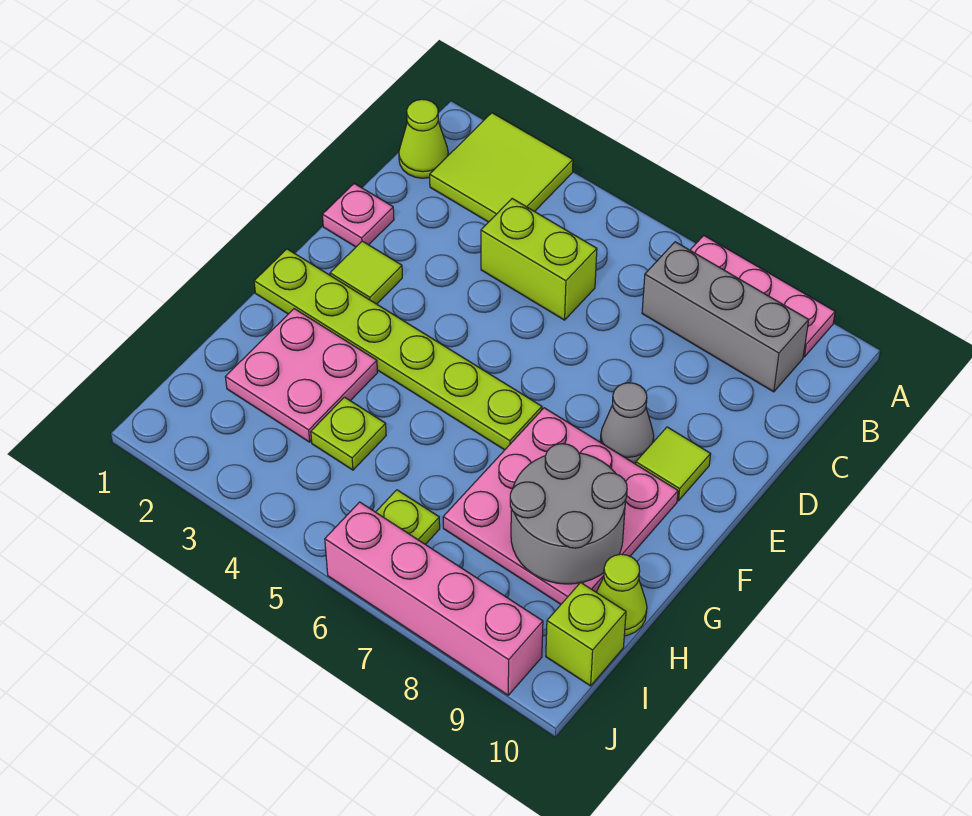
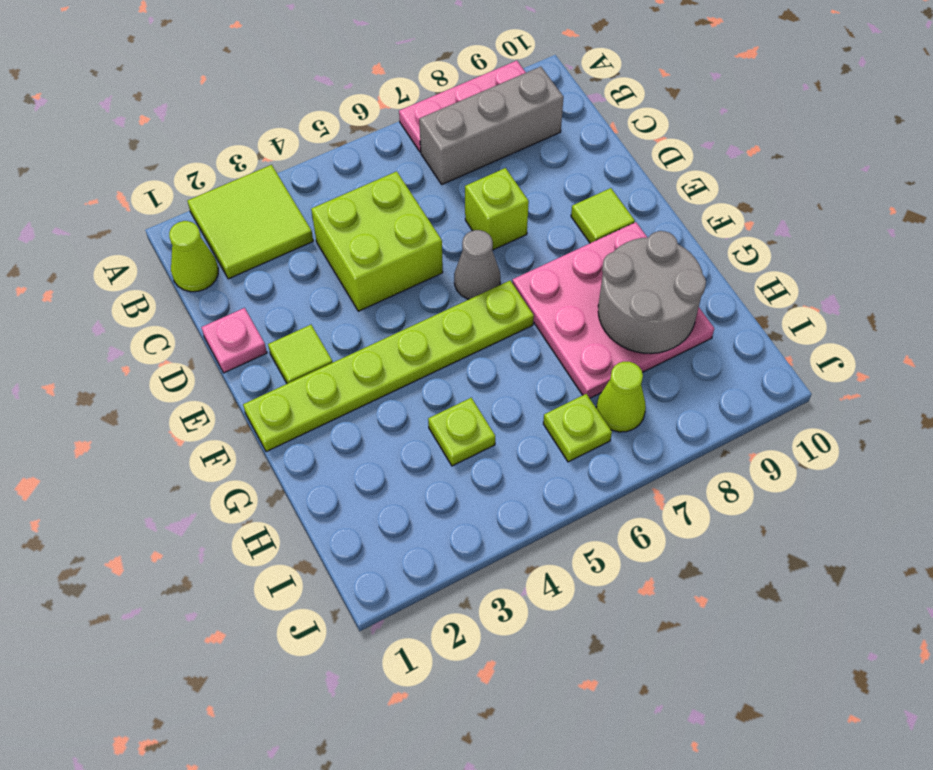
lime 1x2 brick [481,199,597,320] -> lime 2x2 brick [311,171,443,311]
grey 1x1 cone [600,383,654,463] -> grey 1x1 cone moved to [454,230,500,299]
pink 2x2 plate [226,309,377,442] -> none
lime 1x1 cone [596,554,647,636] -> lime 1x1 cone moved to [596,362,646,432]
lime 1x1 brick [546,583,626,686] -> lime 1x1 brick moved to [465,168,529,250]
pink 1x4 brick [325,502,543,695] -> none

